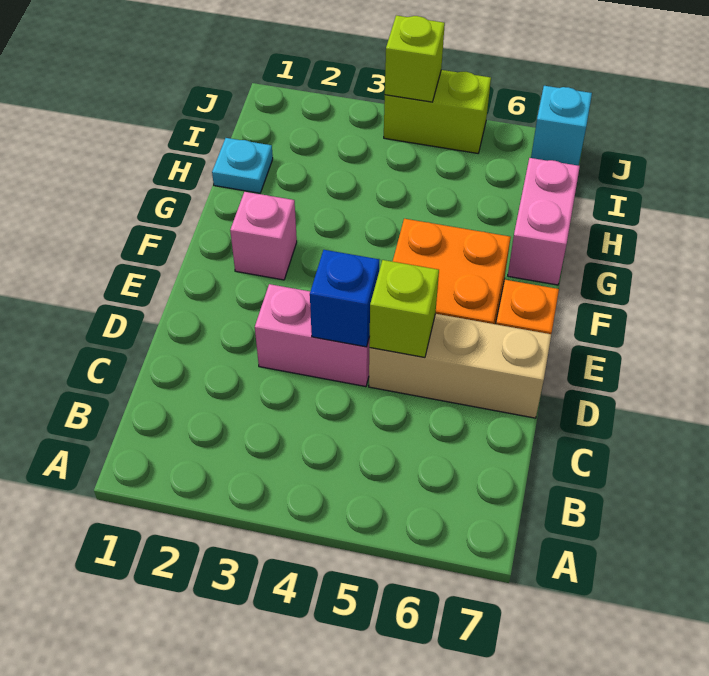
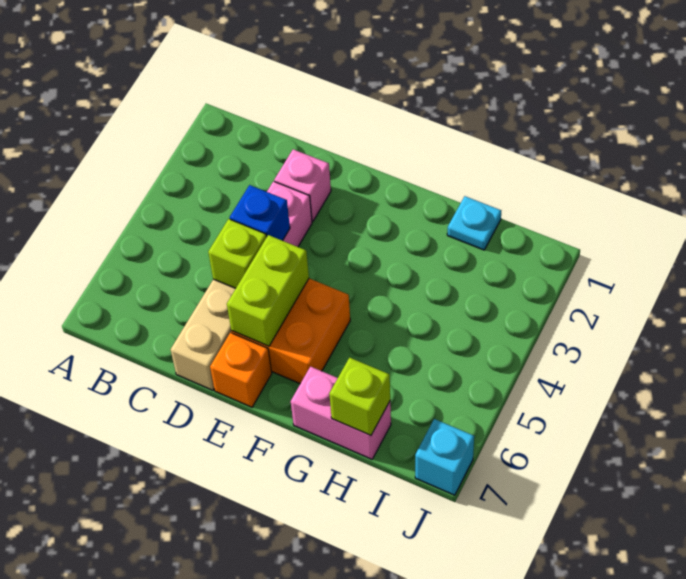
pink 1x1 brick [230,192,297,280] -> pink 1x1 brick moved to [274,149,331,221]
lime 1x2 brick [384,70,491,153] -> lime 1x2 brick moved to [227,235,309,346]
lime 1x1 brick [385,15,445,102] -> lime 1x1 brick moved to [329,358,390,435]

